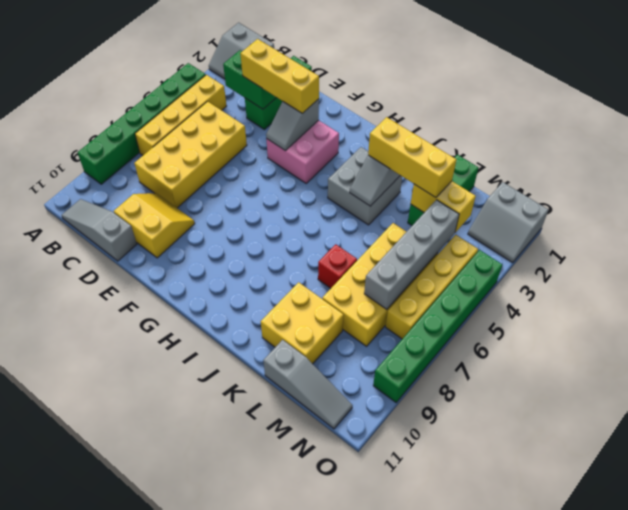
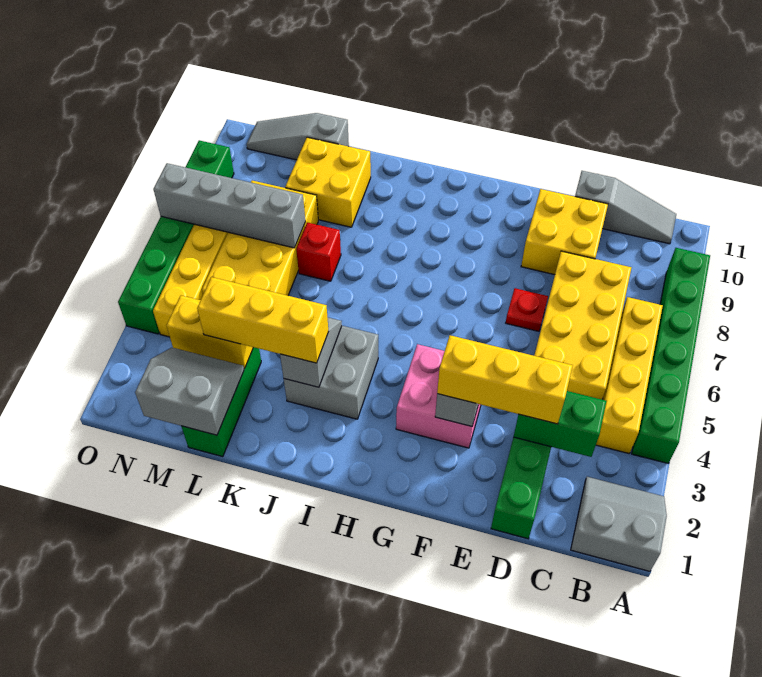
yellow 2x2 slope [114,193,195,258] -> yellow 2x2 brick [521,189,608,275]
none -> red 1x1 plate [506,288,548,331]
grey 1x4 brick [364,200,459,309] -> grey 1x4 brick turned to [153,163,305,248]
grey 2x2 slope [468,182,548,263] -> grey 2x2 slope moved to [135,347,244,435]

